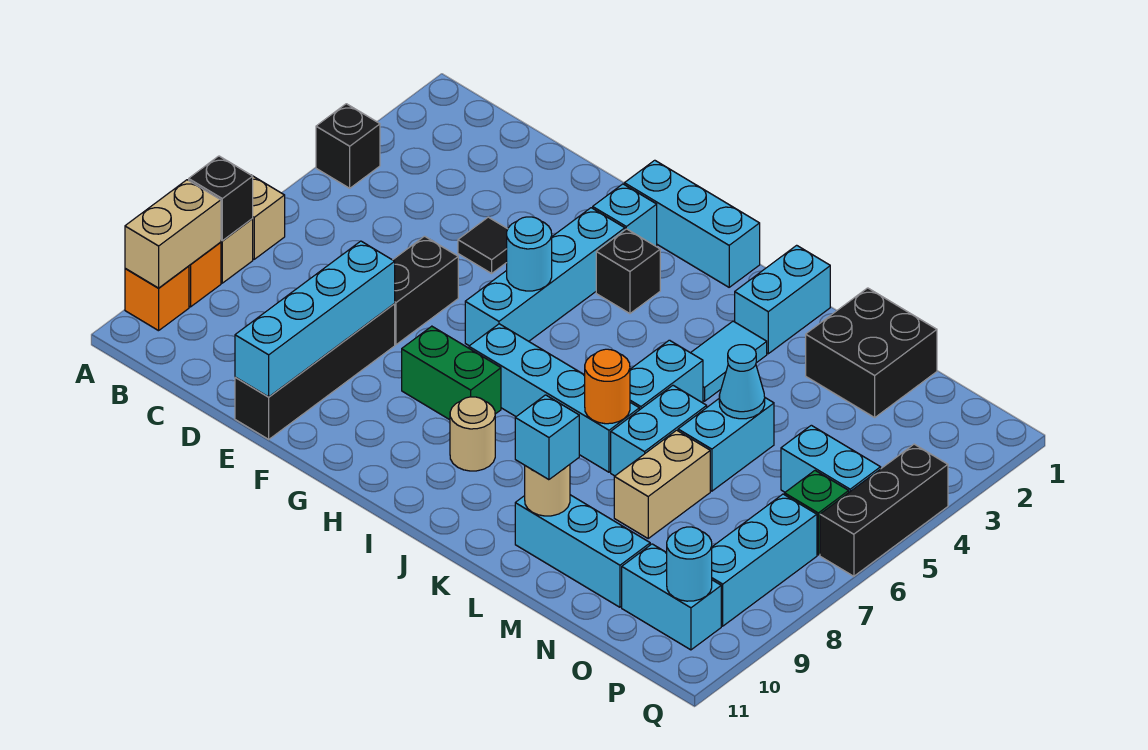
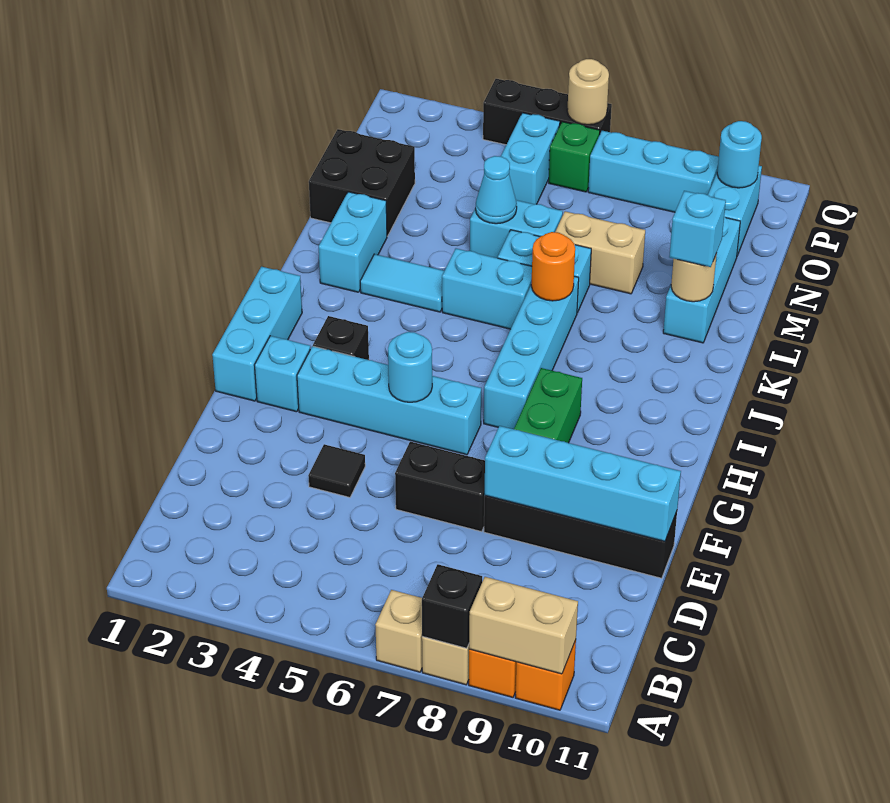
black 1x1 brick [316,104,380,188] -> none
tan 1x1 round brick [450,397,495,471] -> tan 1x1 round brick moved to [567,59,609,125]
cyan 1x2 brick [735,245,830,354] -> cyan 1x2 brick turned to [319,192,387,292]

